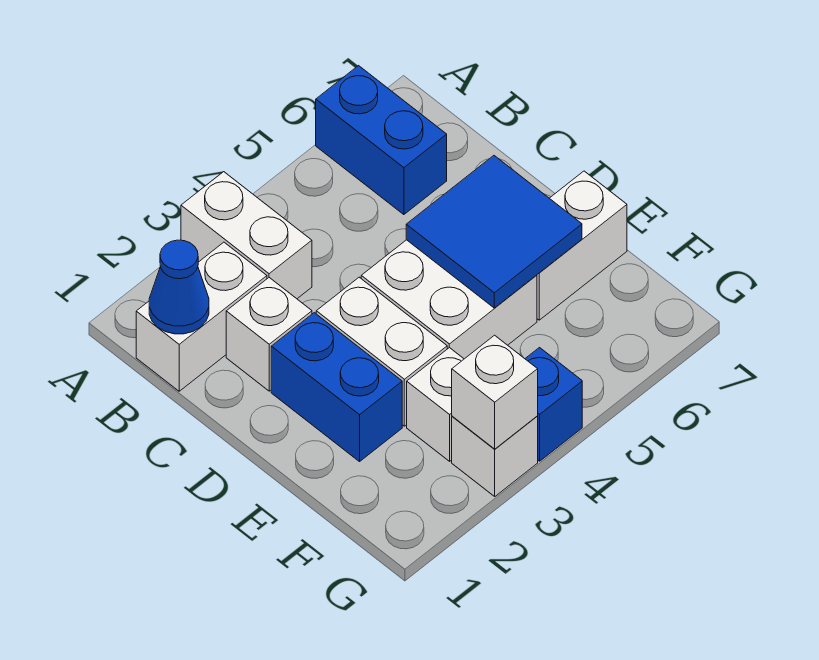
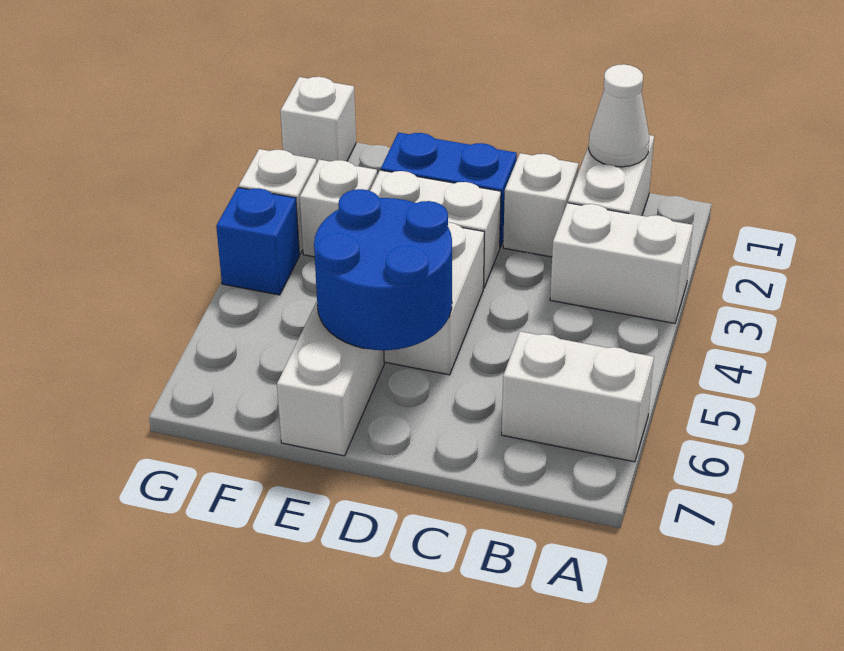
blue 1x2 brick [316,66,447,215] -> white 1x2 brick [502,331,654,462]
blue 1x1 cone [149,240,209,334] -> white 1x1 cone [589,64,649,167]
blue 2x2 tile [406,156,582,308] -> blue 2x2 round brick [314,189,452,350]
white 1x1 brick [452,335,538,449] -> white 1x1 brick moved to [280,77,356,164]

